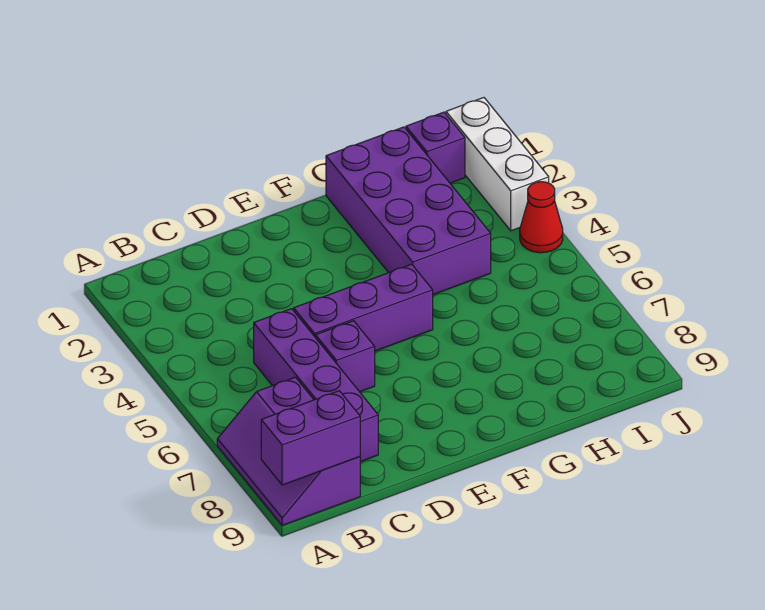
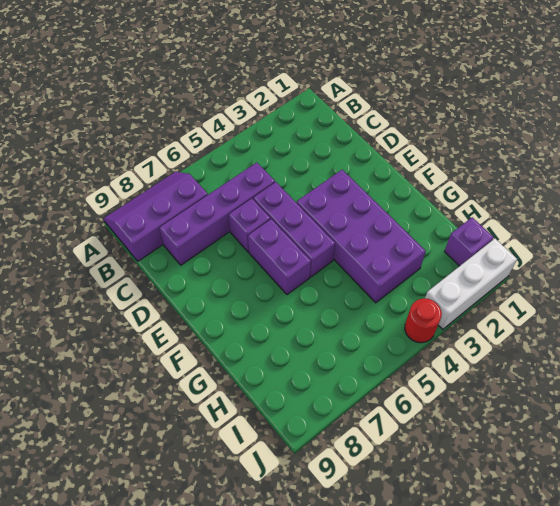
purple 1x2 brick [261,391,360,485] -> purple 1x2 brick moved to [248,219,311,295]
purple 2x4 brick [326,127,491,295] -> purple 2x4 brick turned to [297,170,426,303]
red 1x1 cone [520,182,563,253] -> red 1x1 round brick [405,298,442,343]

